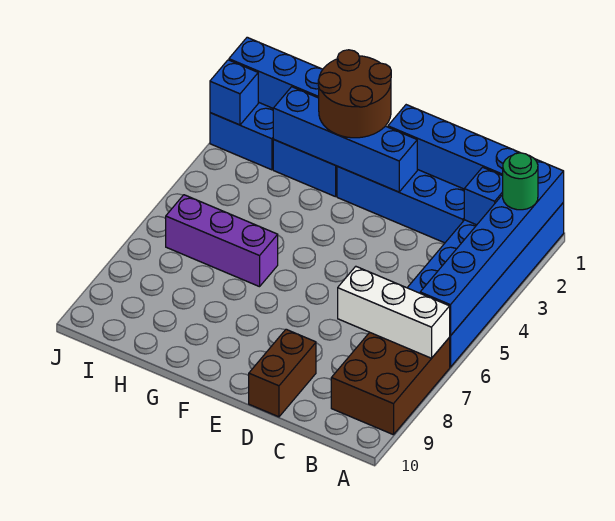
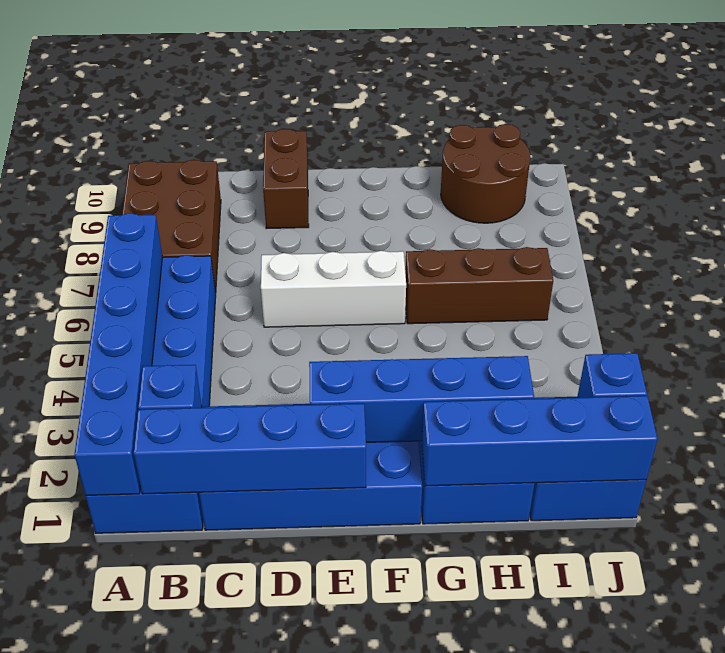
green 1x1 round brick [503,153,538,210] -> none
white 1x3 brick [338,266,450,358] -> white 1x3 brick moved to [261,251,406,327]
brown 2x2 round brick [318,50,391,138] -> brown 2x2 round brick moved to [441,124,530,223]
purple 1x3 brick [166,195,278,287] -> brown 1x3 brick [405,247,553,324]

